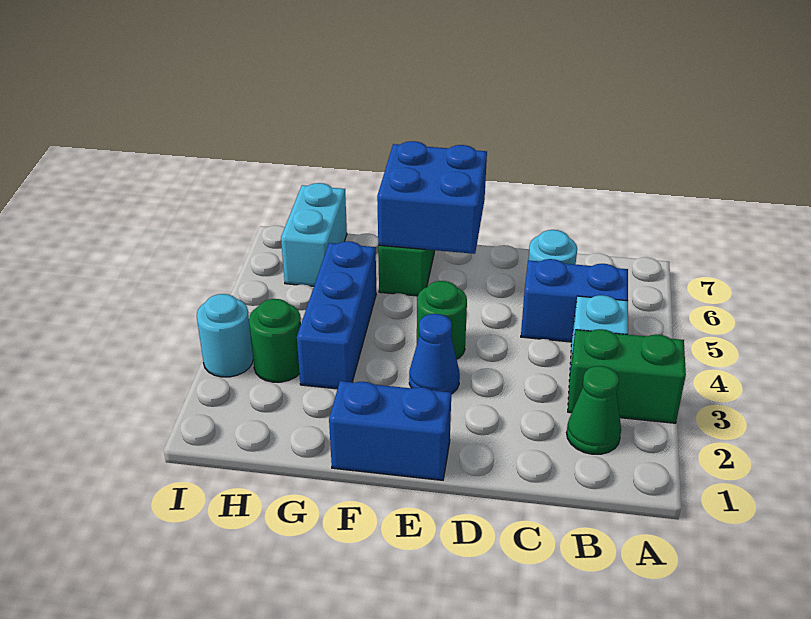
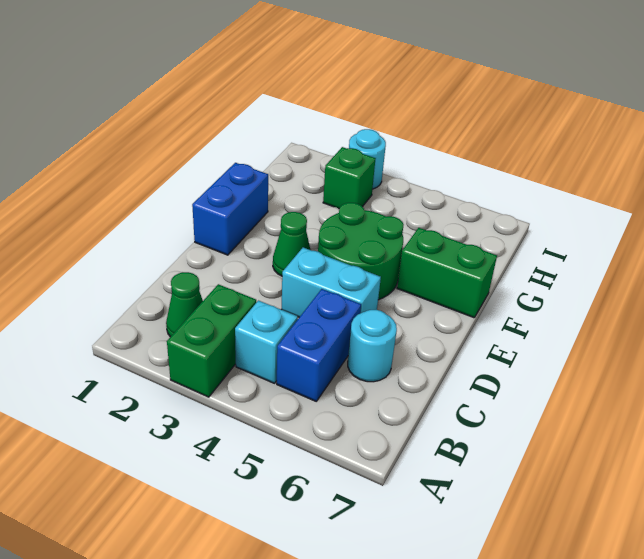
blue 1x1 cone [409,314,460,394] -> green 1x1 cone [273,212,310,276]
green 1x1 round brick [417,281,467,359] -> green 2x2 round brick [318,203,404,300]
blue 2x2 brick [377,141,487,254] -> none
blue 1x3 brick [297,241,376,389] -> none
green 1x1 round brick [249,299,301,382] -> green 1x1 brick [323,147,376,209]
cyan 1x2 brick [281,183,347,286] -> cyan 1x2 brick moved to [281,248,381,317]

